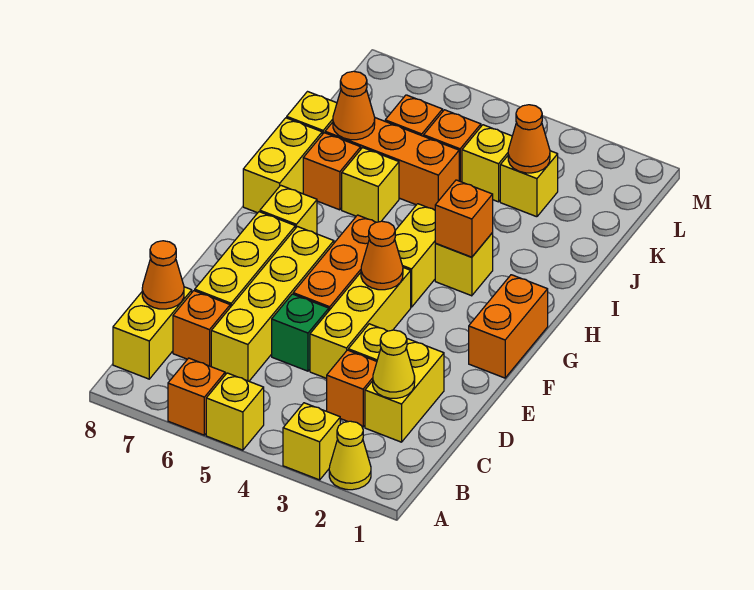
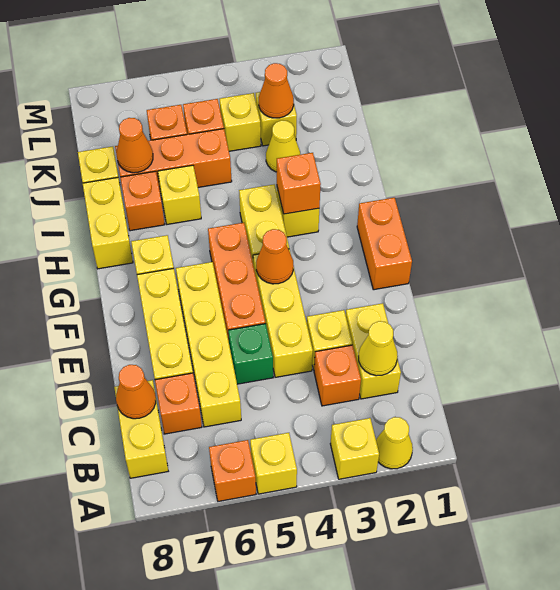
none -> yellow 1x1 cone [266,120,300,172]

